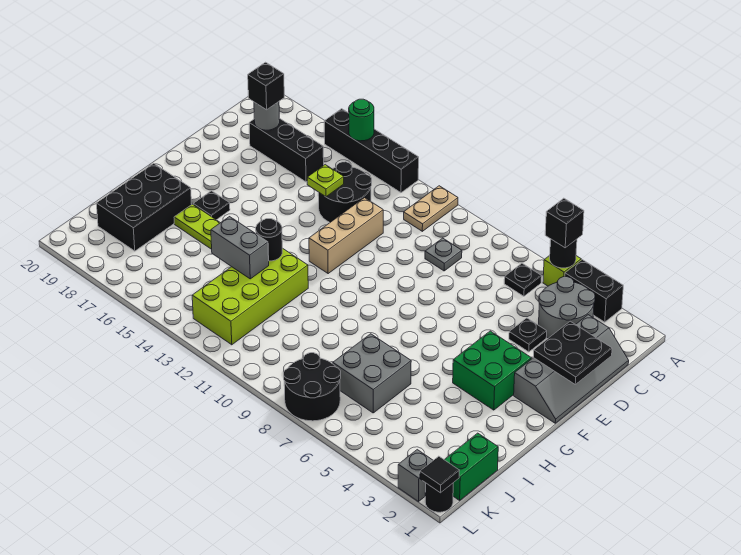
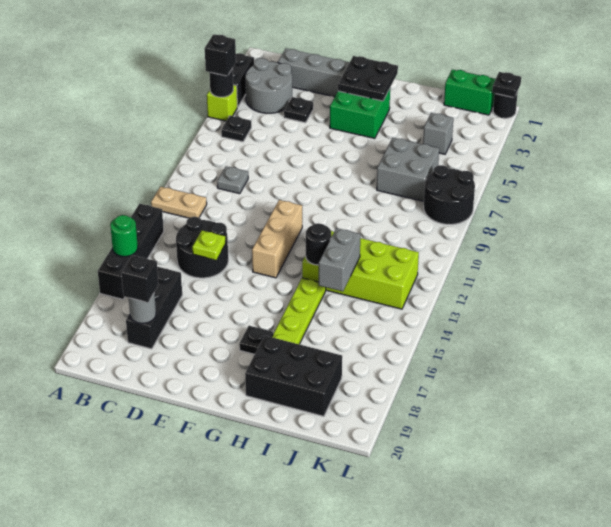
black 2x2 plate [533,321,612,384] -> black 2x2 plate moved to [338,56,398,101]
tan 1x3 brick [309,198,383,274] -> tan 1x3 brick turned to [252,200,302,278]
black 1x1 tile [420,456,460,493] -> black 1x1 plate [492,72,521,98]
grey 1x1 brick [398,450,433,502] -> grey 1x1 brick moved to [423,113,453,154]

